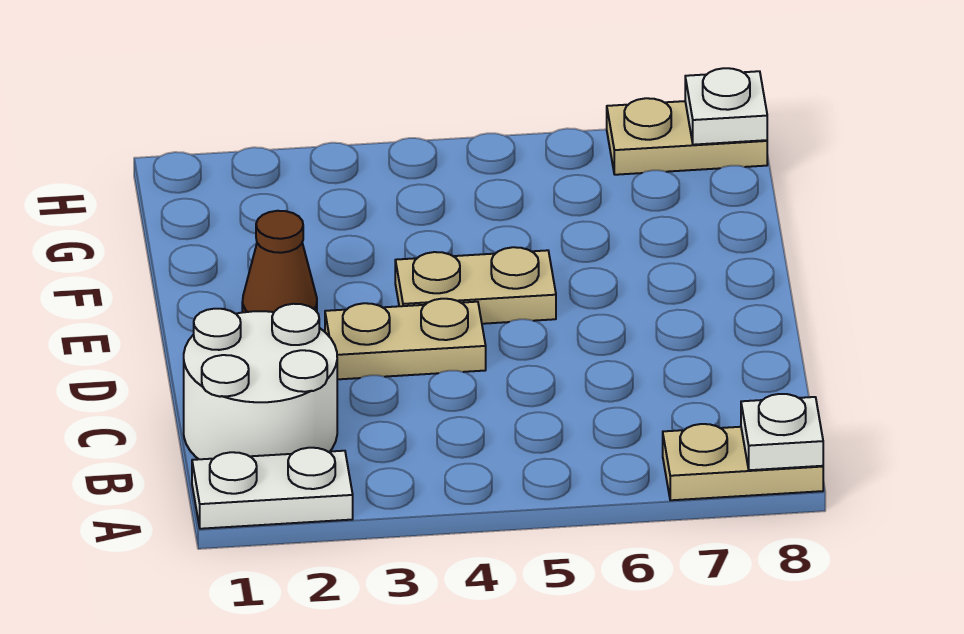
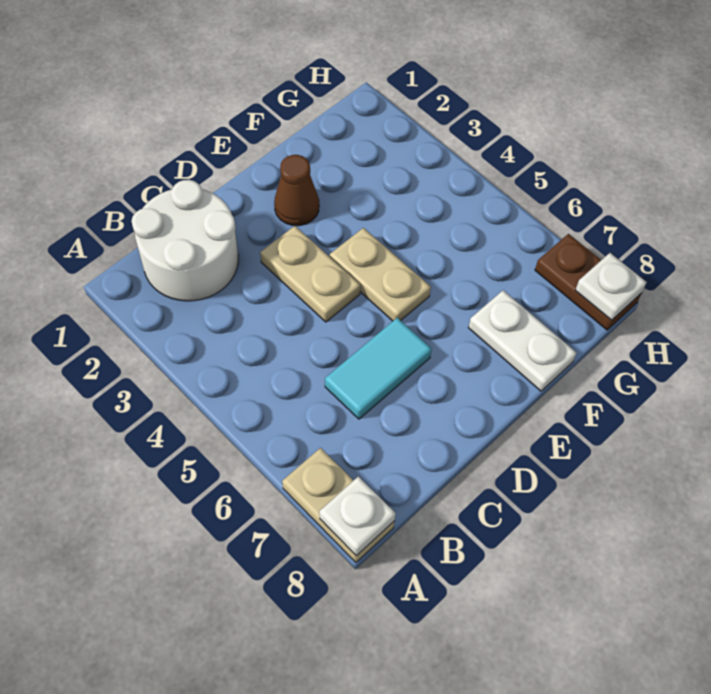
white 1x2 plate [192,448,353,529] -> white 1x2 plate moved to [468,290,577,391]
none -> cyan 1x2 tile [325,318,432,419]
tan 1x2 plate [607,98,767,175] -> brown 1x2 plate [535,234,642,330]

